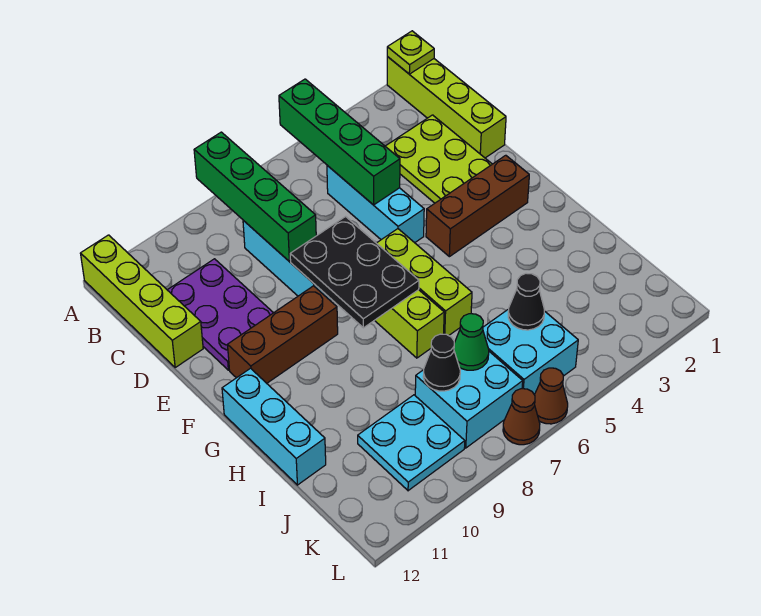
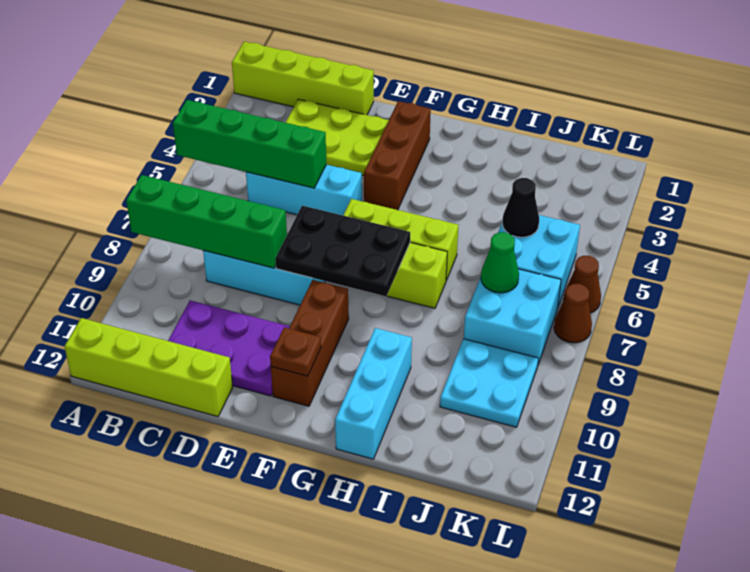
lime 1x1 plate [387,31,434,74] -> none
none -> brown 1x1 plate [270,327,321,376]
cyan 1x3 brick [222,368,326,485] -> cyan 1x3 brick turned to [335,328,412,459]
black 1x1 cone [423,334,460,391] -> none

